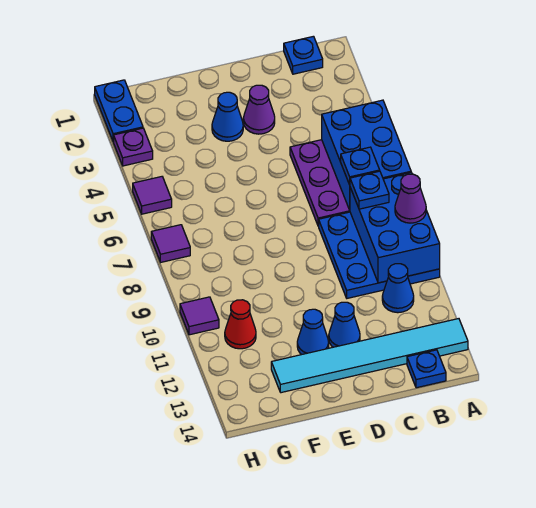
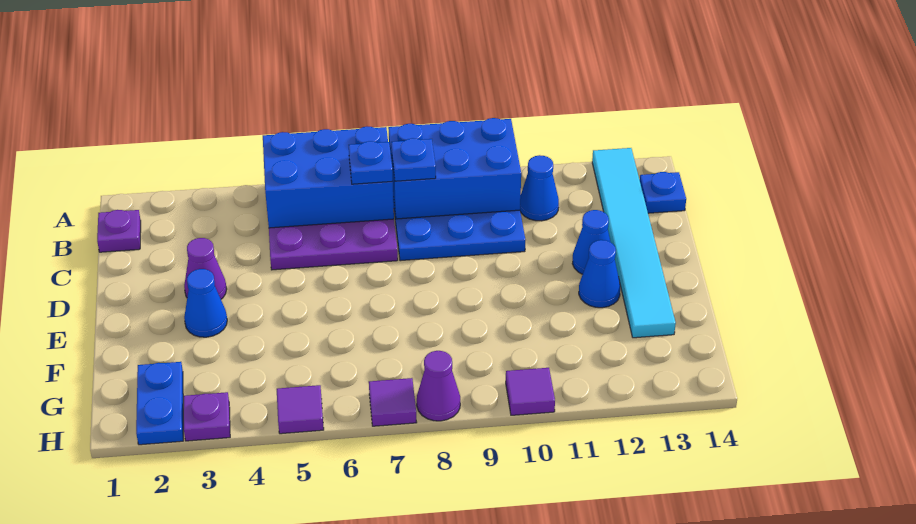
purple 1x1 cone [395,174,426,223] -> purple 1x1 cone moved to [417,351,460,421]
blue 1x1 plate [284,36,323,74] -> purple 1x1 plate [97,210,141,252]
red 1x1 cone [225,300,256,349] -> none
blue 1x2 plate [95,80,143,142] -> blue 1x2 plate turned to [136,362,183,445]

